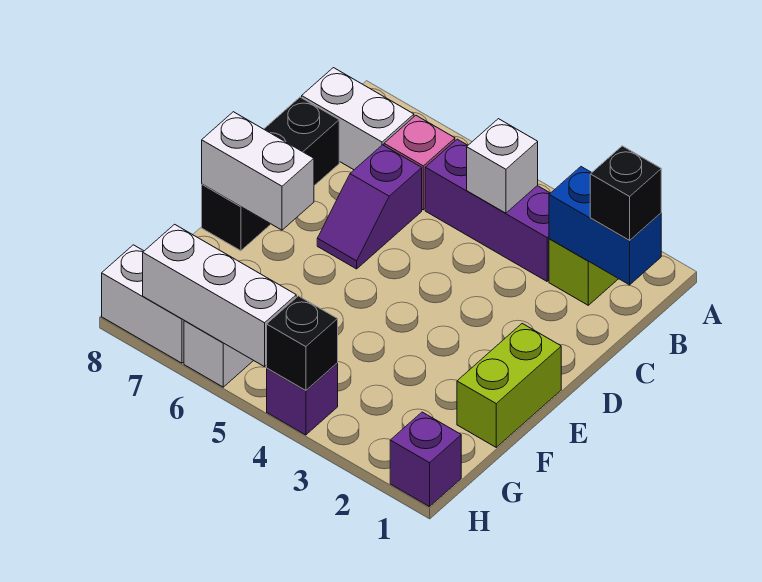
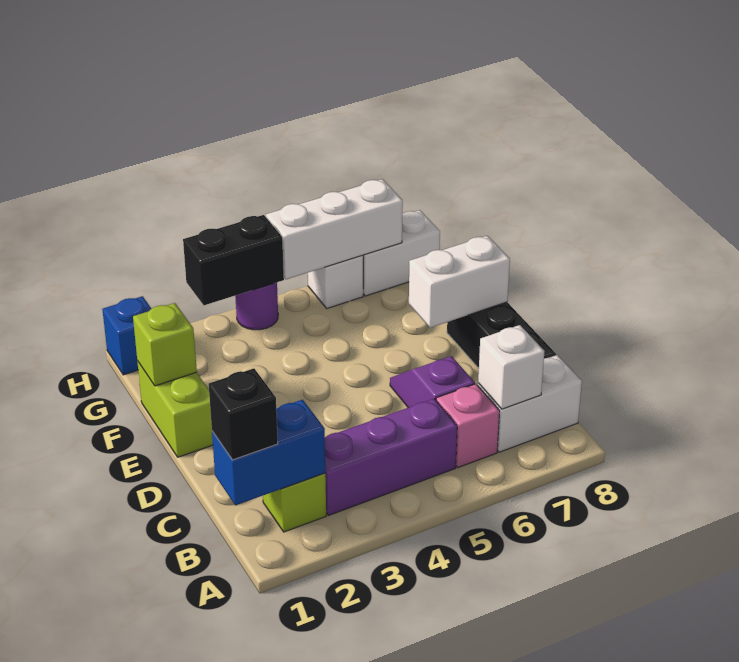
white 1x1 brick [467,119,538,213] -> white 1x1 brick moved to [478,325,544,409]
none -> lime 1x1 brick [133,303,197,386]
purple 1x1 brick [390,412,461,507] -> blue 1x1 brick [102,296,151,375]
purple 1x1 brick [267,363,338,435] -> purple 1x1 round brick [235,283,278,330]
black 1x1 brick [267,296,338,391] -> black 1x2 brick [183,215,284,305]

